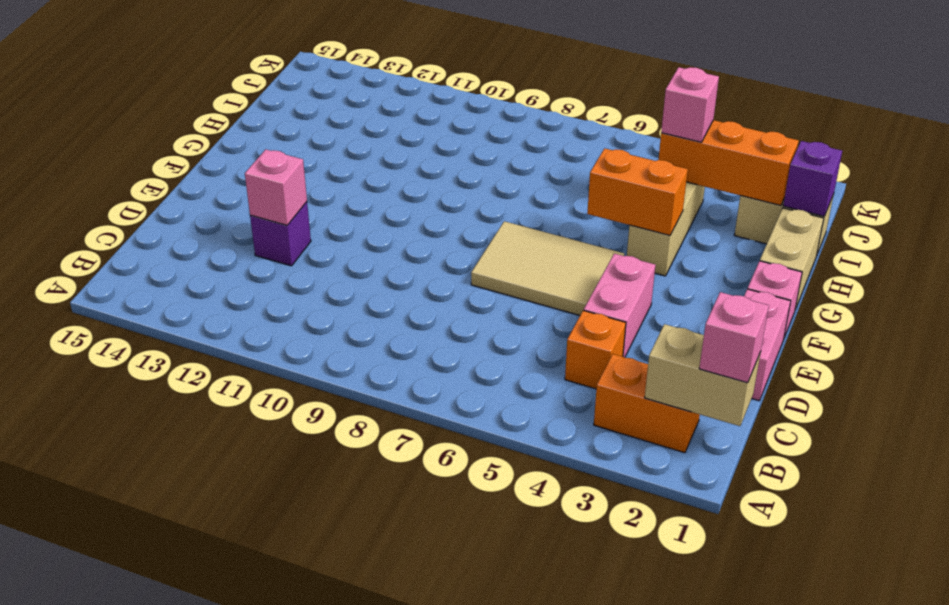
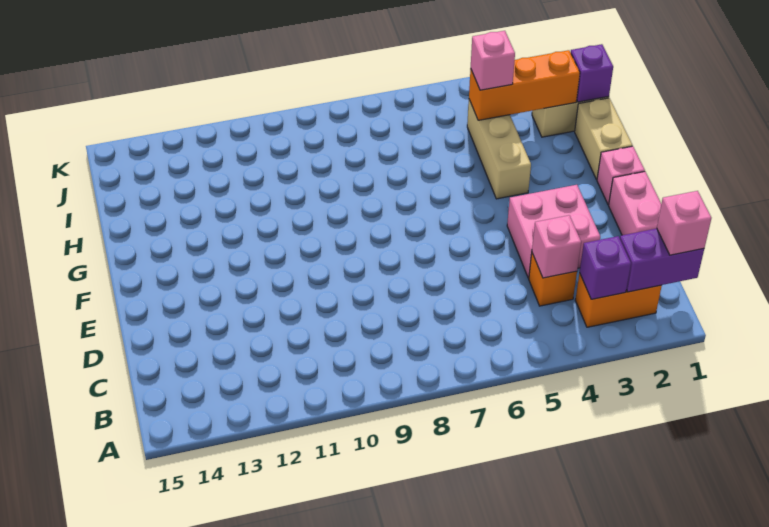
tan 1x2 brick [645,324,761,426] -> purple 1x2 brick [620,228,704,292]
pink 1x2 brick [584,254,655,357] -> pink 2x2 brick [507,185,600,278]
purple 1x1 brick [250,202,311,266] -> purple 1x1 brick moved to [579,236,631,299]
pink 1x1 brick [245,149,307,225] -> pink 1x1 brick moved to [532,215,581,278]
tan 2x3 tile [471,221,624,315] -> none
orange 1x2 brick [587,148,688,235] -> none

